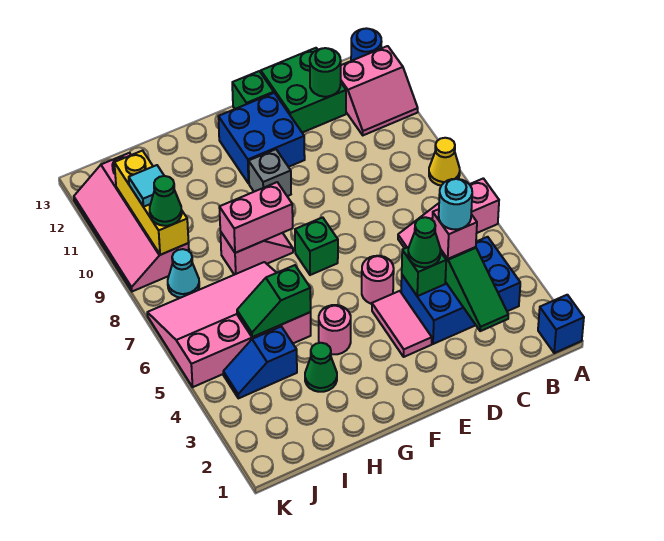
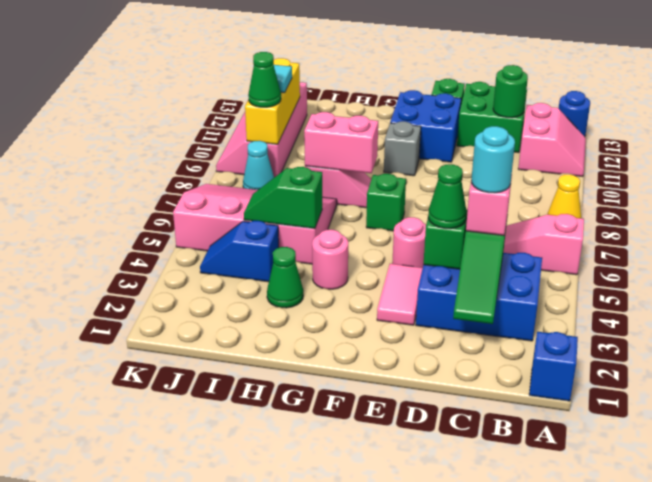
pink 2x2 slope [341,46,418,135] -> pink 2x2 slope turned to [518,103,586,177]

